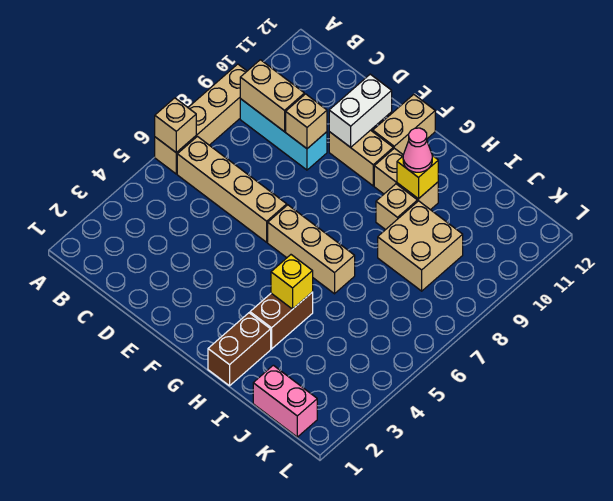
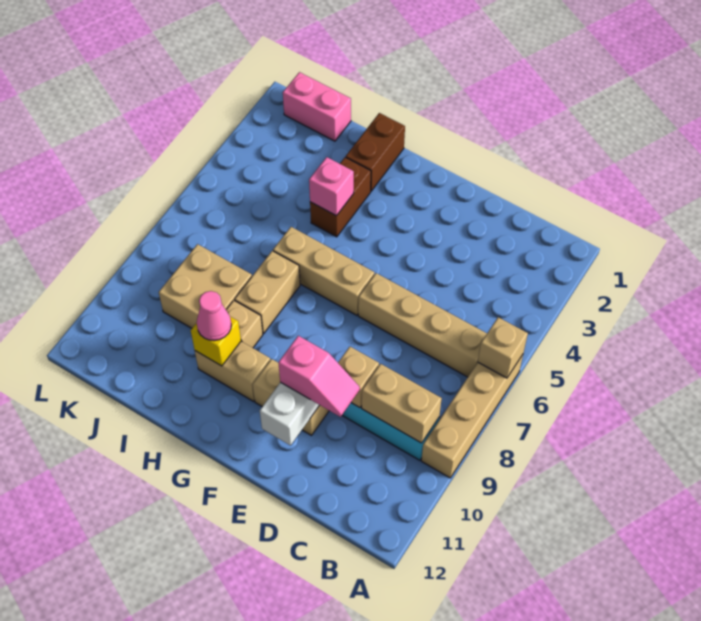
none -> pink 1x2 slope [278,336,360,417]
tan 1x2 brick [373,94,435,155] -> tan 1x2 brick moved to [235,251,300,333]
yellow 1x1 brick [271,255,313,309] -> pink 1x1 brick [309,157,354,216]

